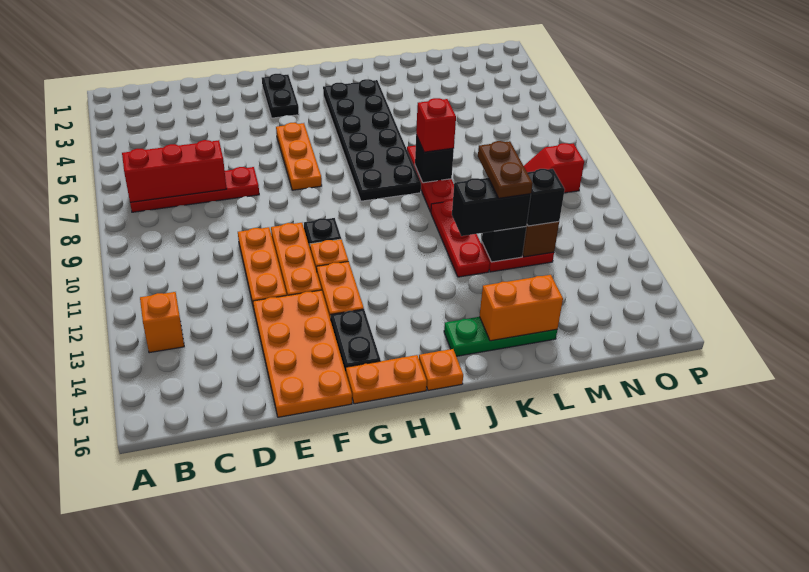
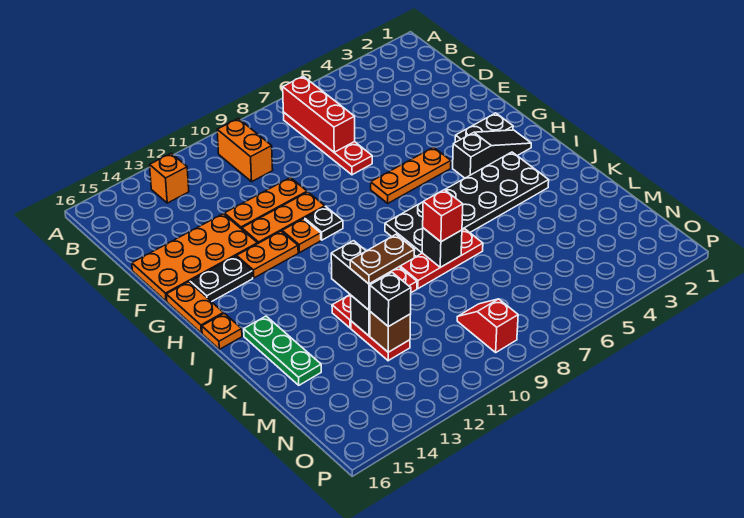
none -> black 1x3 slope [453,130,531,178]
orange 1x2 brick [479,275,563,341] -> orange 1x2 brick moved to [217,119,273,182]

